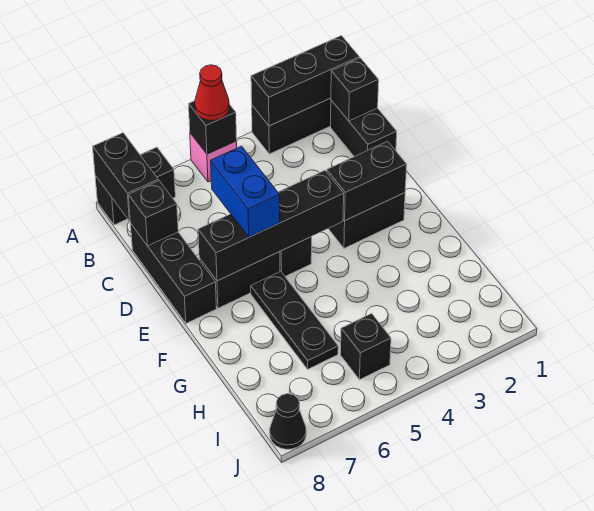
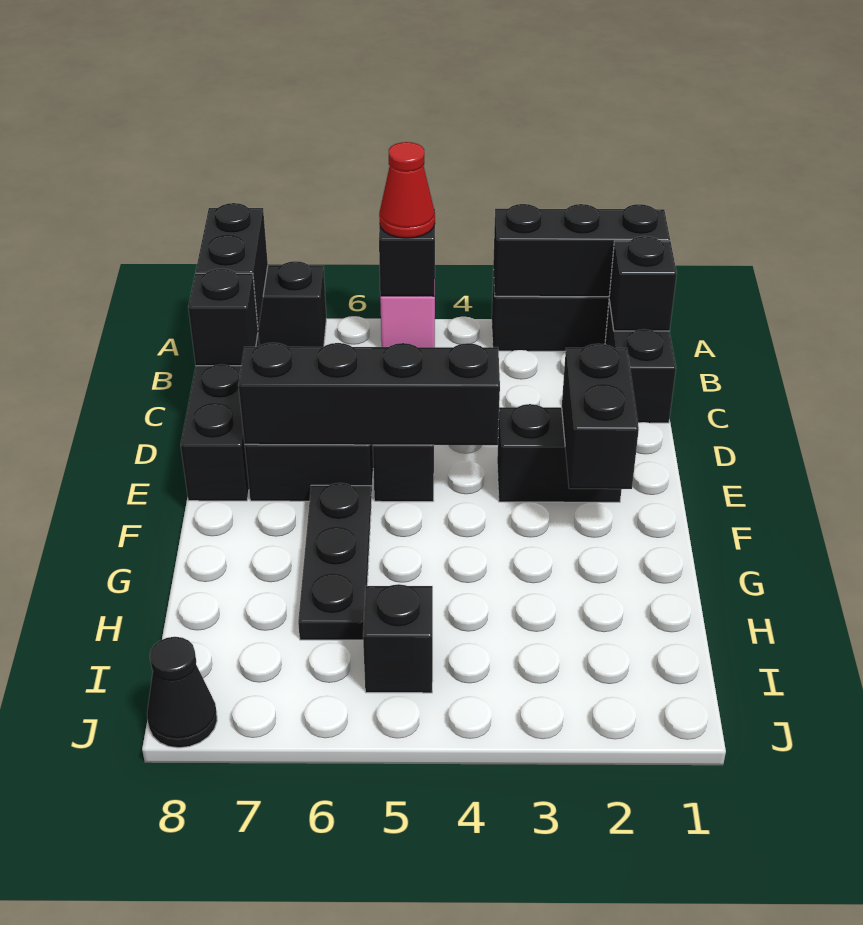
blue 1x2 brick [211,146,280,237] -> none
black 1x2 brick [327,141,407,221] -> black 1x2 brick turned to [562,344,639,489]

